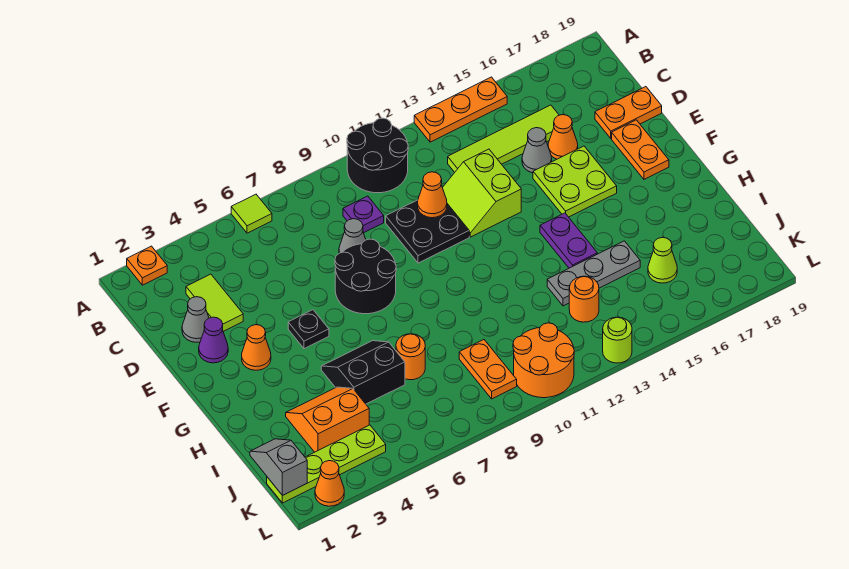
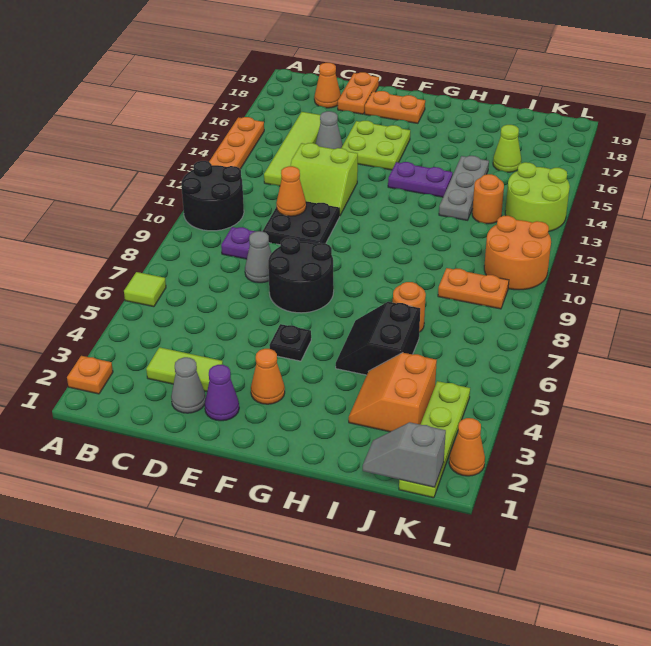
orange 1x1 cone [548,115,578,159] -> orange 1x1 cone moved to [314,63,341,108]
lime 1x1 round brick [603,317,632,363] -> lime 2x2 round brick [505,162,570,231]

